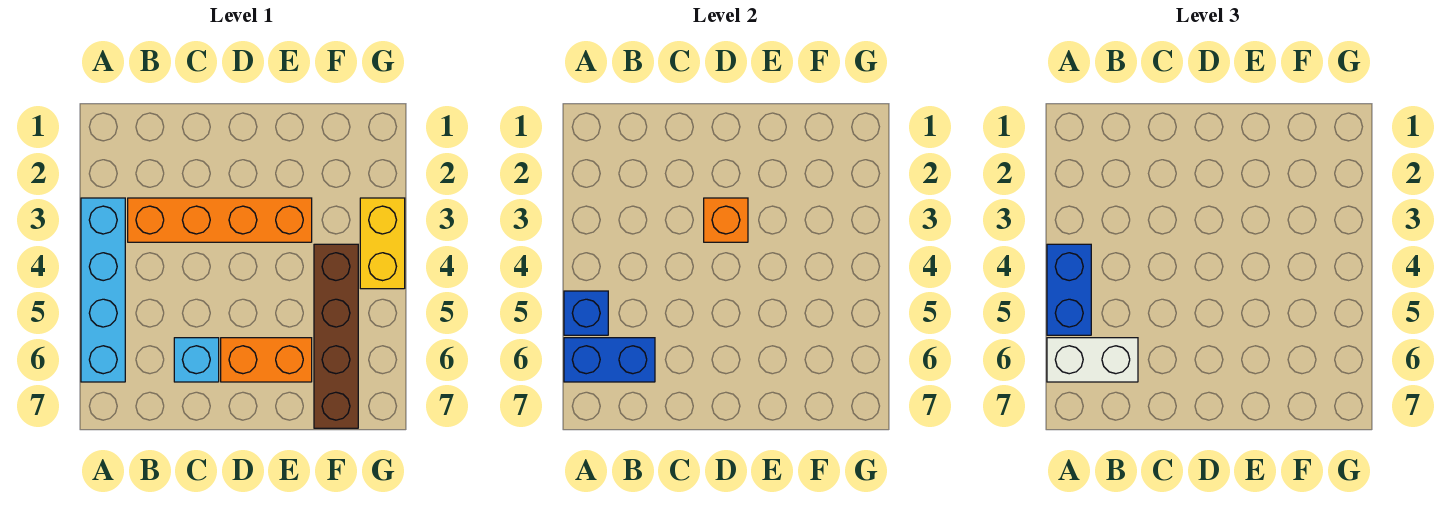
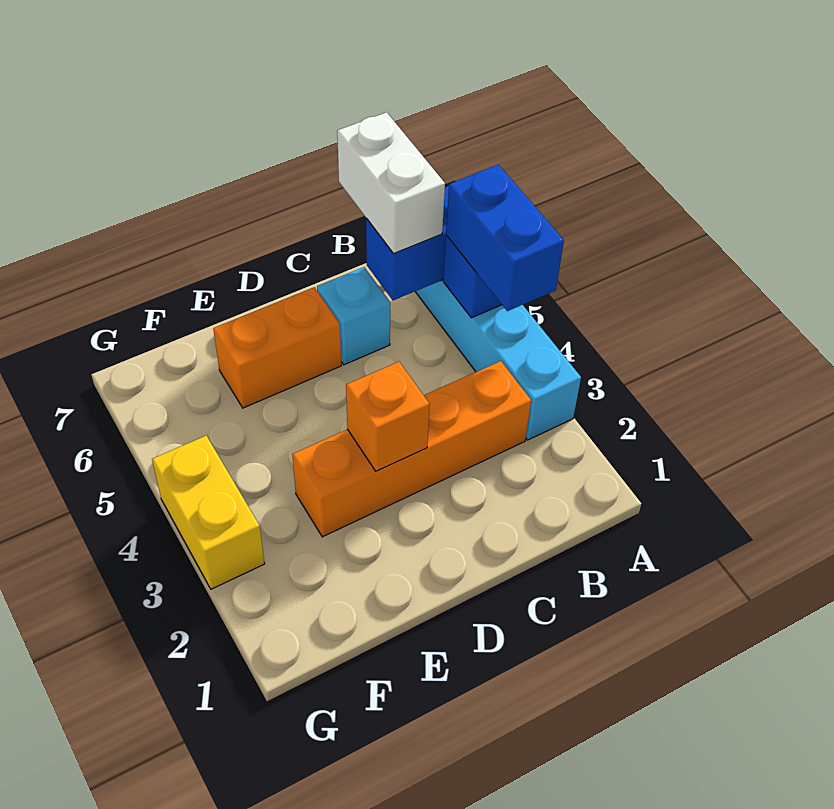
white 1x2 brick [1047,338,1138,382] -> white 1x2 brick turned to [337,112,445,254]
brown 1x4 brick [314,244,358,428] -> none

